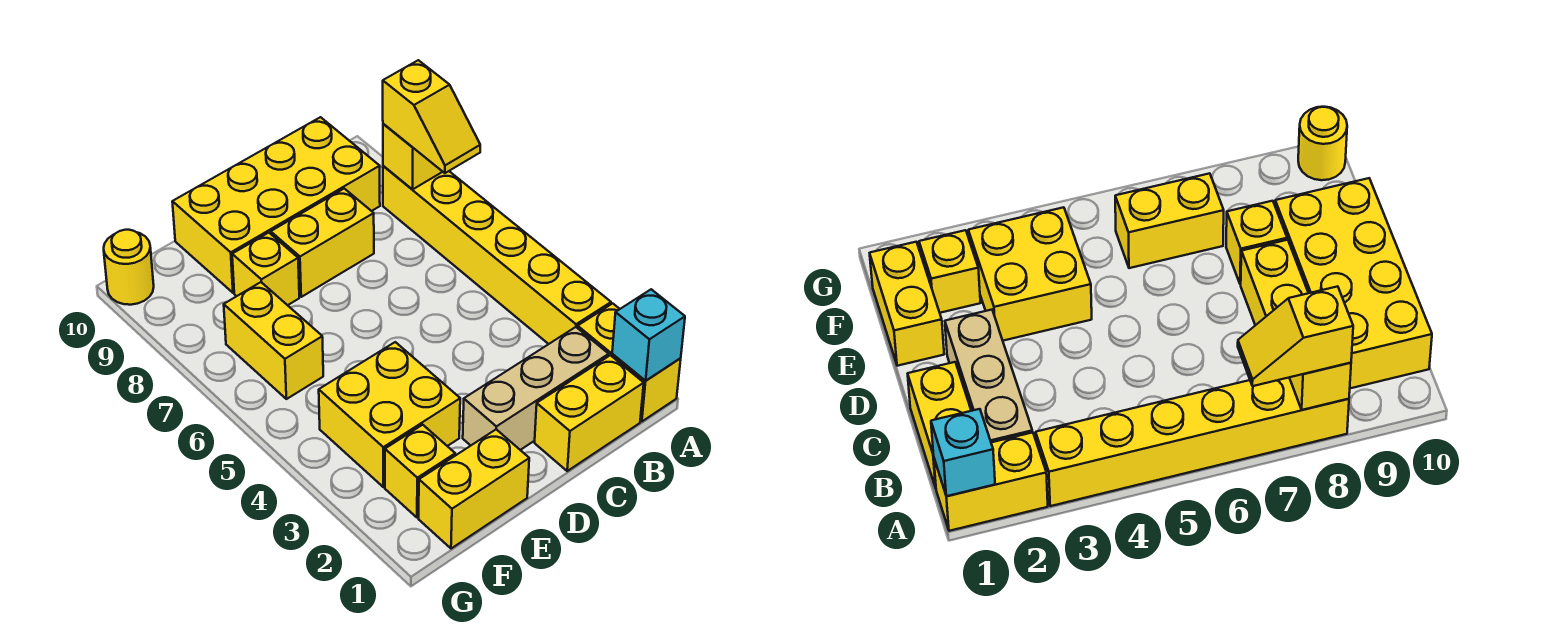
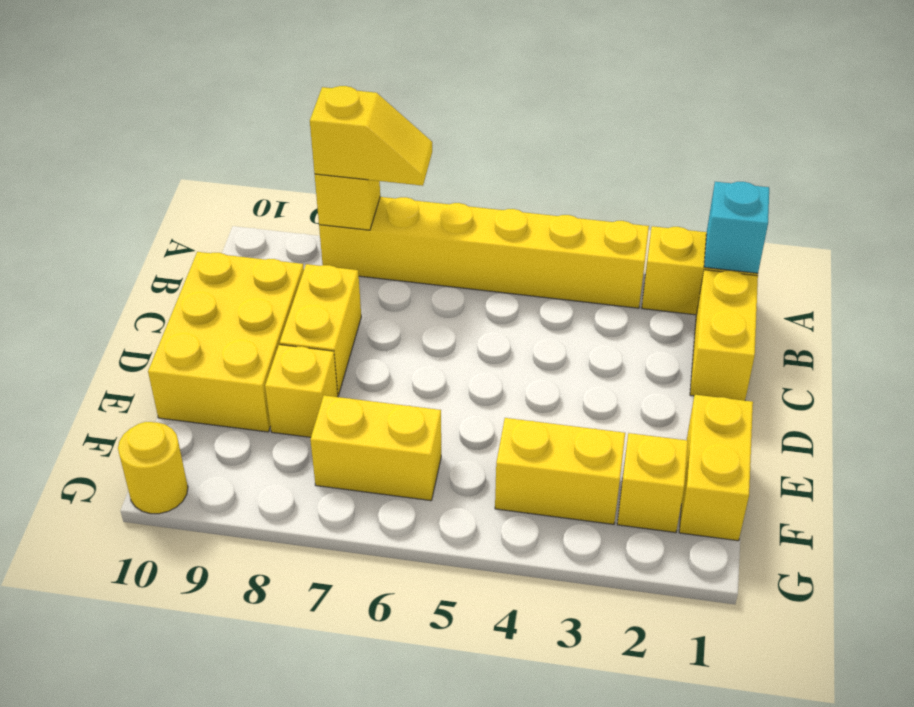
tan 1x3 brick [463,327,609,450] -> none
yellow 2x4 brick [172,117,380,293] -> yellow 2x3 brick [148,252,304,432]
yellow 2x2 brick [319,342,460,487] -> yellow 1x2 brick [495,418,625,524]

